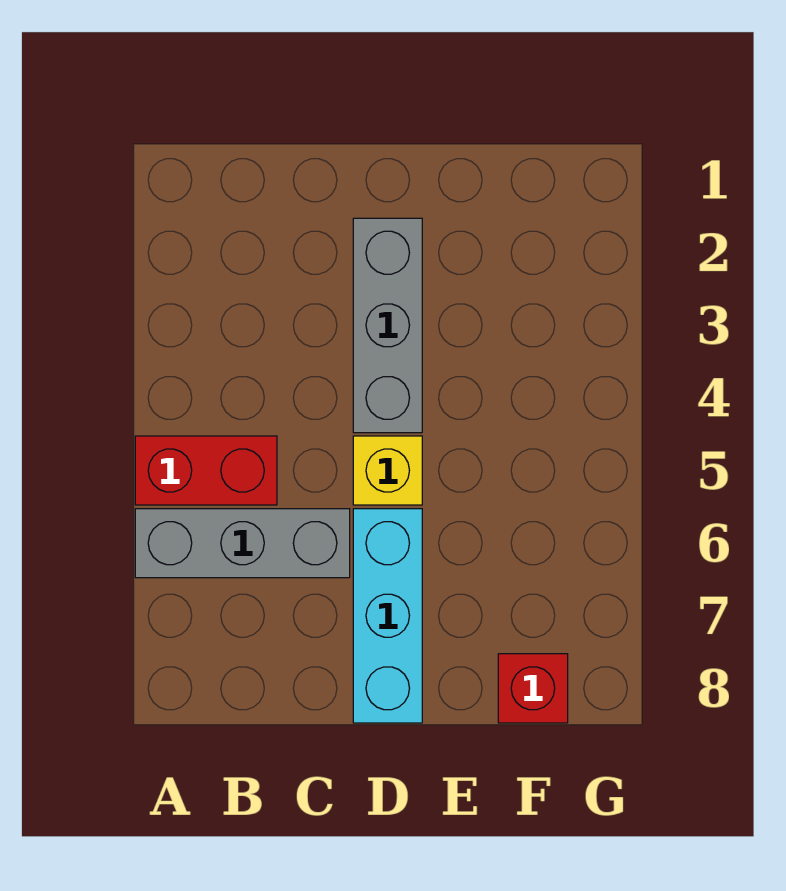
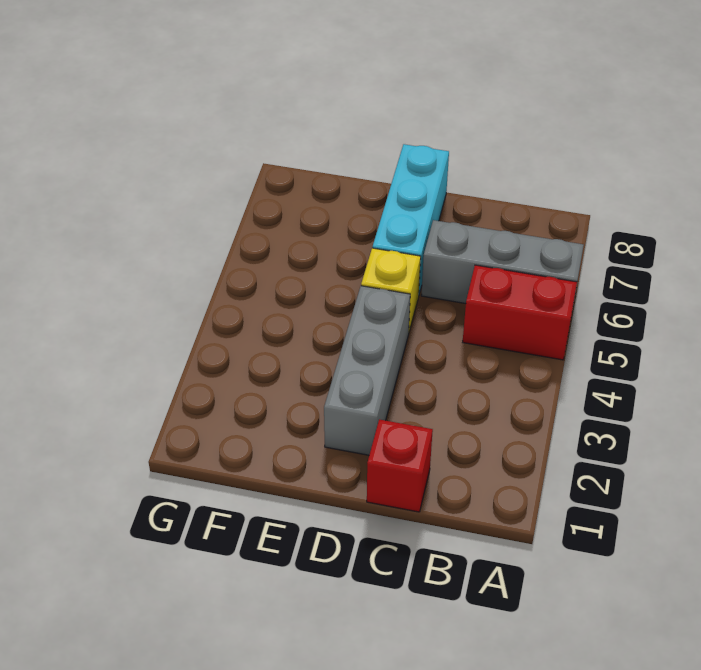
red 1x1 brick [498,654,568,723] -> red 1x1 brick moved to [367,419,433,512]

